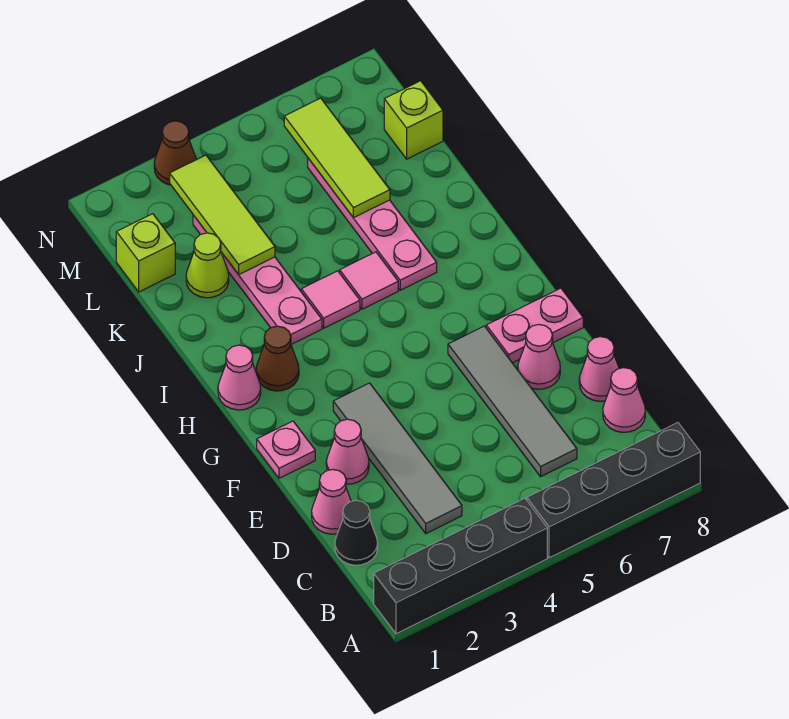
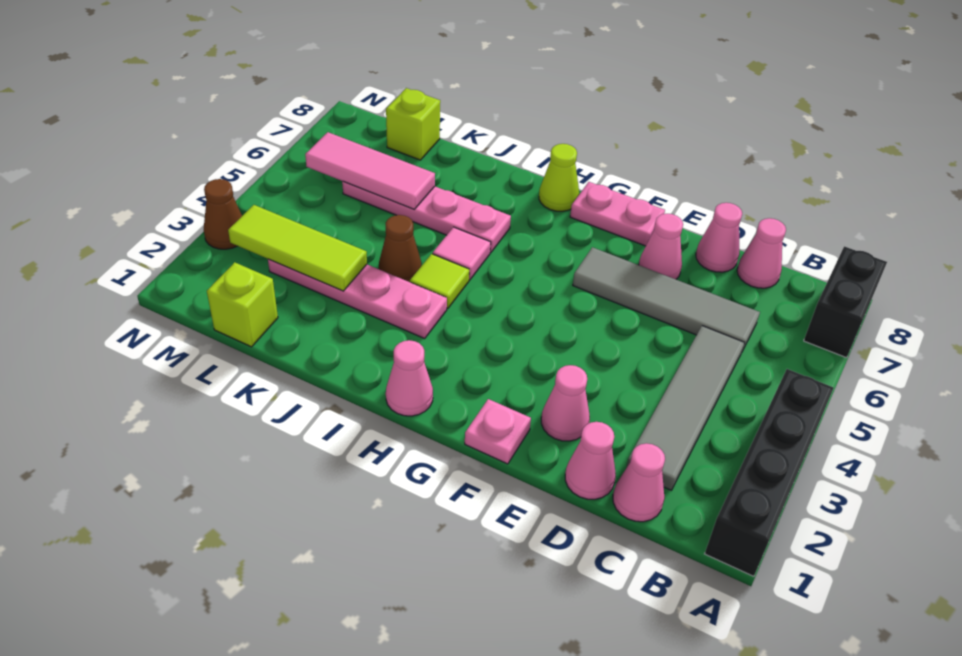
black 1x4 brick [527,423,700,558] -> black 1x2 brick [804,246,887,358]
black 1x1 cone [335,501,378,565] -> pink 1x1 cone [613,443,665,522]
grey 1x4 tile [333,383,462,534] -> grey 1x4 tile turned to [626,326,744,490]
pink 1x2 plate [486,288,583,363] -> pink 1x2 plate turned to [570,182,665,246]
brown 1x1 cone [256,326,299,391] -> brown 1x1 cone moved to [379,215,422,282]
pink 1x1 tile [301,271,360,328] -> lime 1x1 tile [410,254,469,309]
lime 1x1 cone [186,233,229,298] -> lime 1x1 cone moved to [539,144,579,211]
lime 1x3 tile [284,98,390,218] -> pink 1x3 tile [305,132,435,209]

